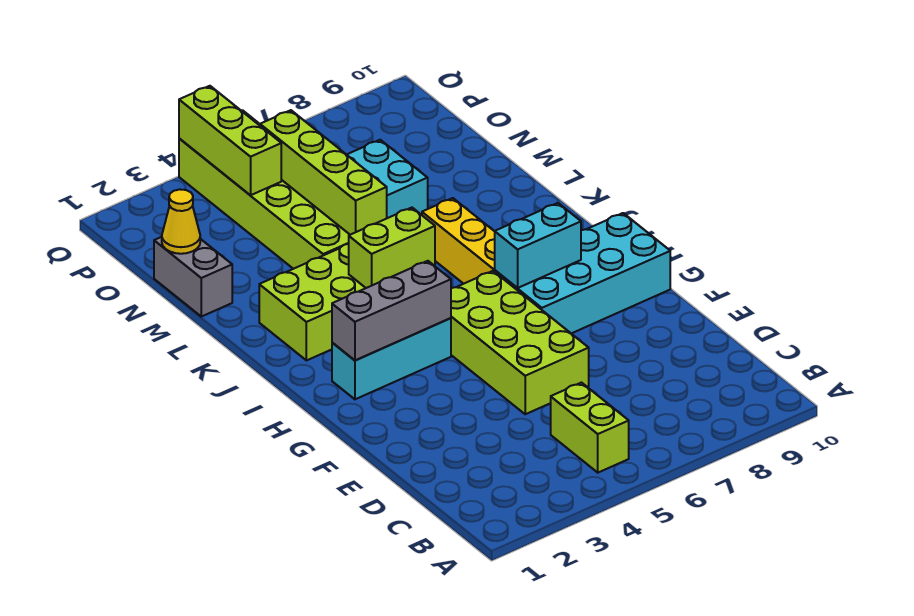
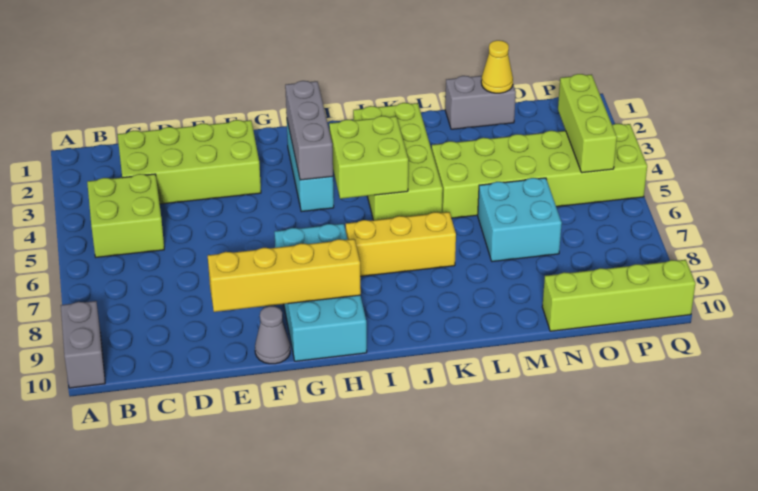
none -> grey 1x2 brick [61,301,105,388]
lime 1x2 brick [551,383,629,473] -> lime 2x2 brick [87,174,164,257]
lime 2x4 brick [451,271,589,414] -> lime 2x4 brick moved to [117,120,261,204]
none -> yellow 1x4 brick [208,239,361,312]
none -> grey 1x1 cone [255,306,290,364]
cyan 1x2 brick [495,203,581,288] -> none
lime 1x2 brick [349,208,435,288] -> lime 2x2 brick [329,116,408,199]
lime 1x4 brick [260,110,387,235] -> lime 1x4 brick moved to [542,260,696,331]
lime 1x3 brick [179,86,281,195] -> lime 1x3 brick turned to [558,74,617,173]

